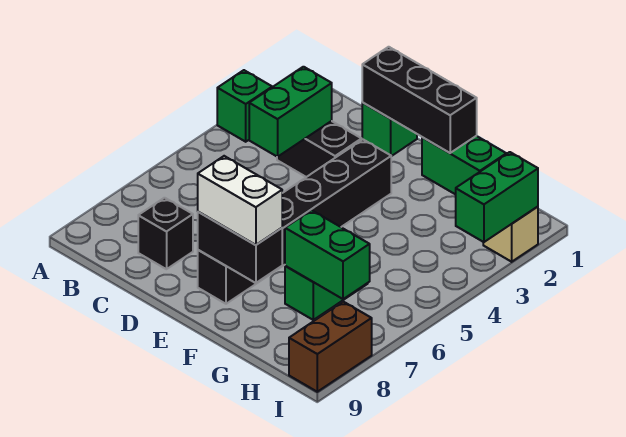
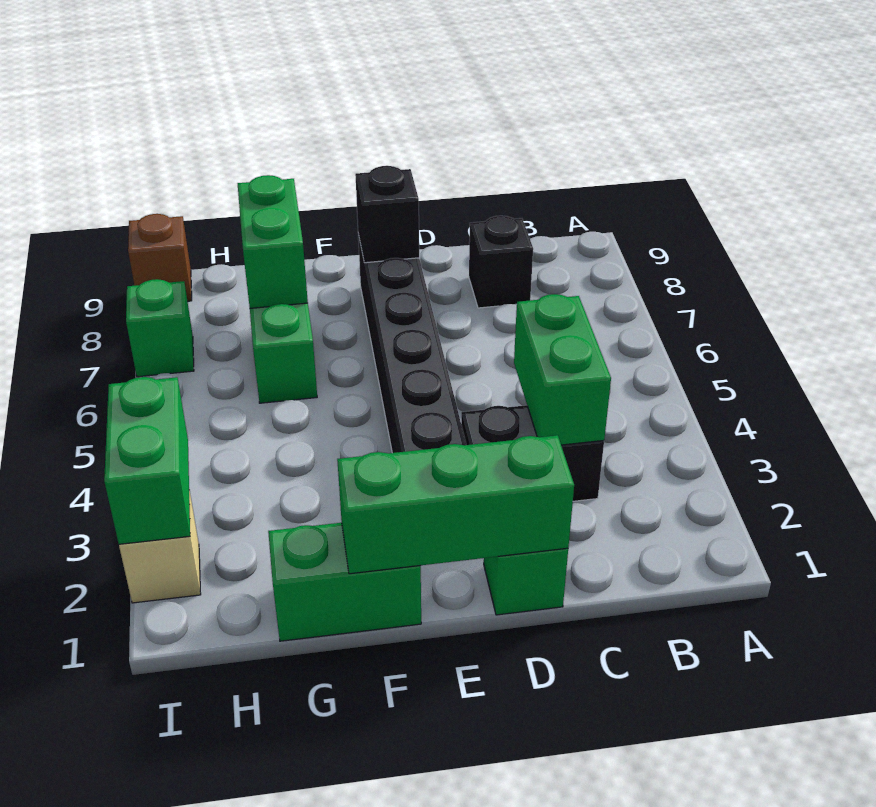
green 1x1 brick [217,70,272,142] -> green 1x1 brick moved to [126,279,194,377]
black 1x3 brick [362,47,477,153] -> green 1x3 brick [337,435,574,574]
black 1x2 brick [198,212,282,283] -> black 1x1 brick [355,166,419,263]
white 1x2 brick [198,156,282,245] -> none
green 1x2 brick [285,210,370,299] -> green 1x2 brick turned to [238,175,308,308]
brown 1x2 brick [289,302,372,392] -> brown 1x1 brick [128,214,192,301]

